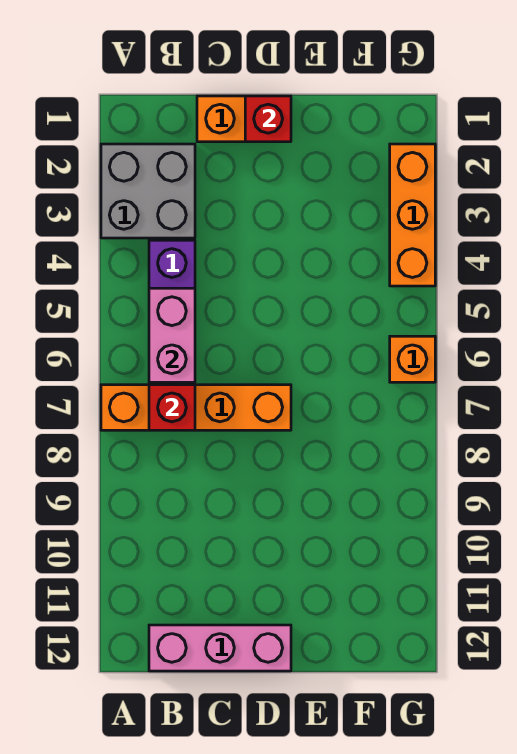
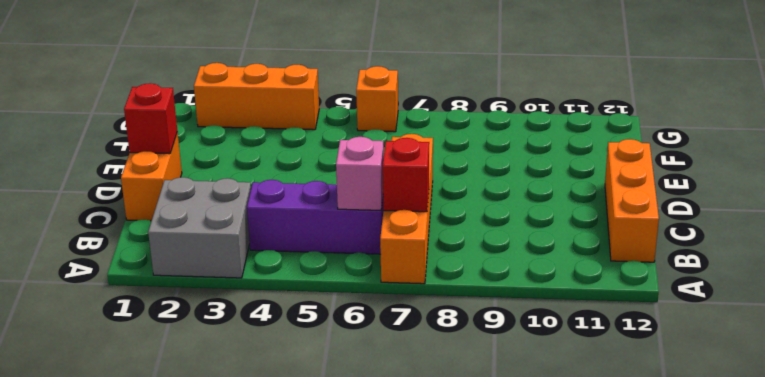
pink 1x2 brick [149,288,195,382] -> pink 1x1 brick [336,137,384,210]
pink 1x3 brick [149,625,291,671] -> orange 1x3 brick [605,139,659,262]

